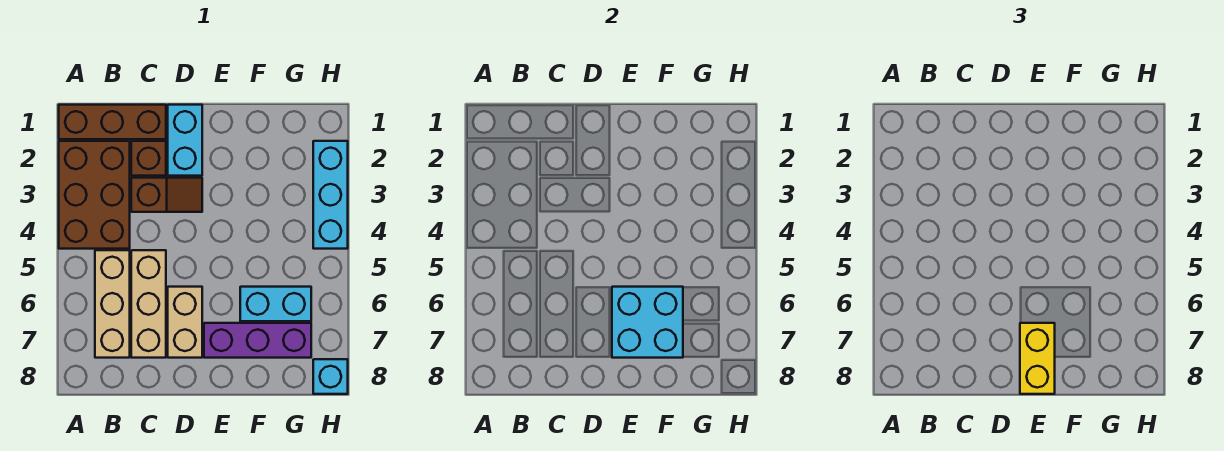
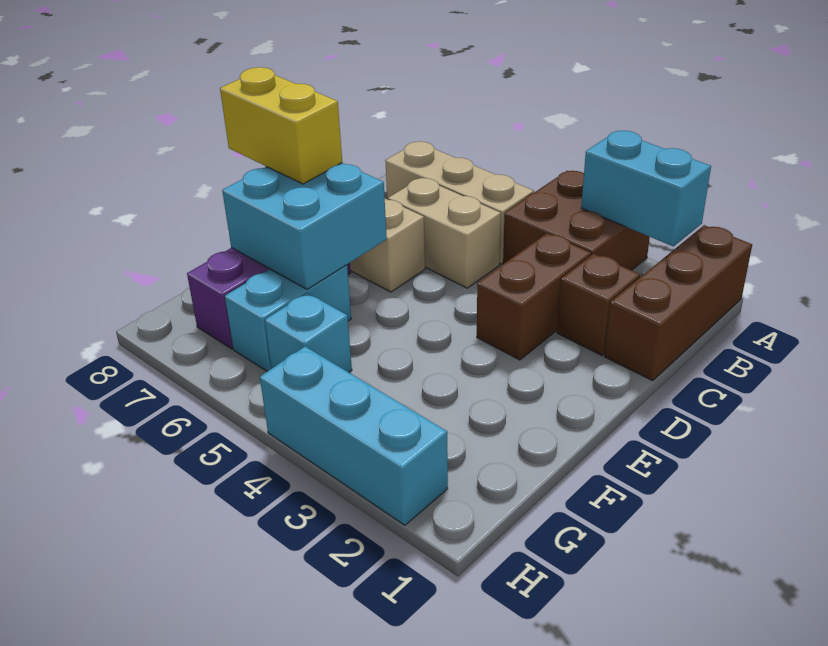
brown 2x3 brick [59,141,130,249] -> brown 2x2 brick [503,171,650,270]
brown 1x2 slope [131,178,202,212] -> brown 1x2 brick [477,233,591,360]
tan 1x3 brick [131,250,166,358] -> tan 1x2 brick [388,178,501,288]
cyan 1x2 brick [168,105,202,176] -> cyan 1x2 brick moved to [581,131,711,247]
cyan 1x1 brick [313,359,348,394] -> cyan 1x1 brick moved to [265,293,352,372]

